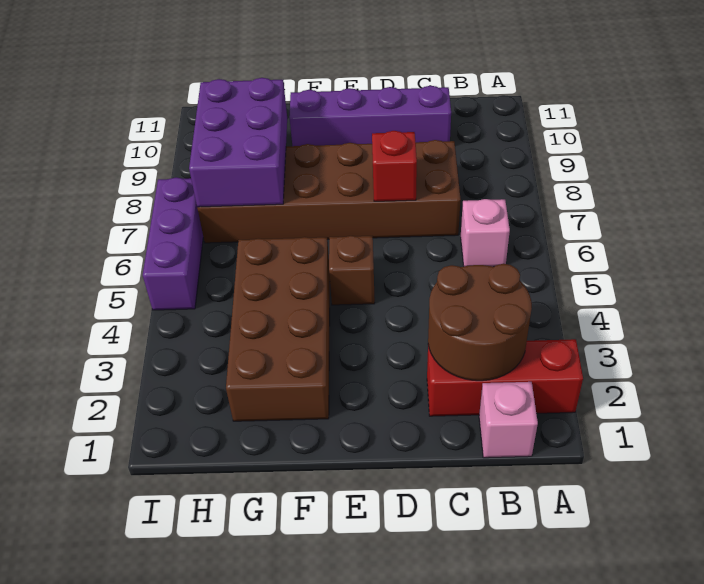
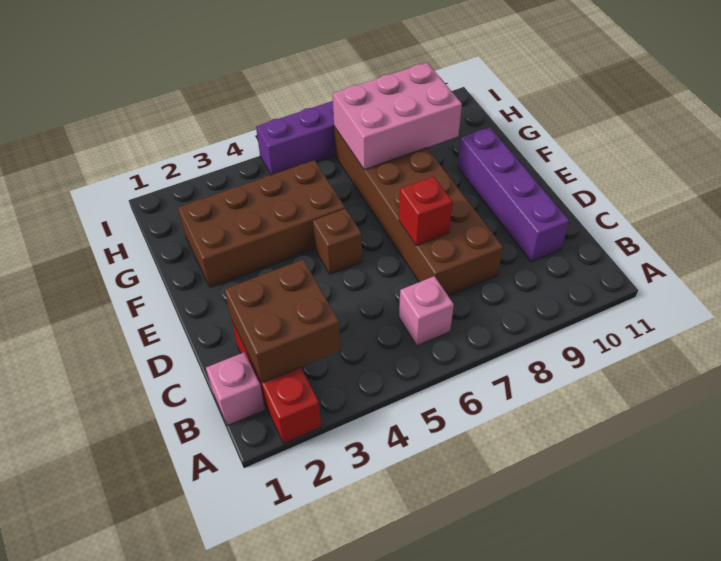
brown 2x2 round brick [428,264,532,381] -> brown 2x2 brick [225,259,341,383]
purple 2x3 brick [189,78,287,207] -> pink 2x3 brick [333,63,462,170]

